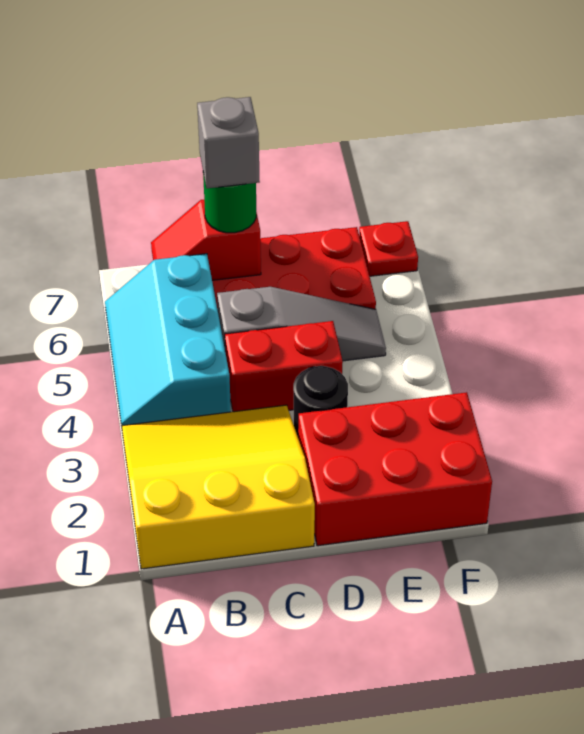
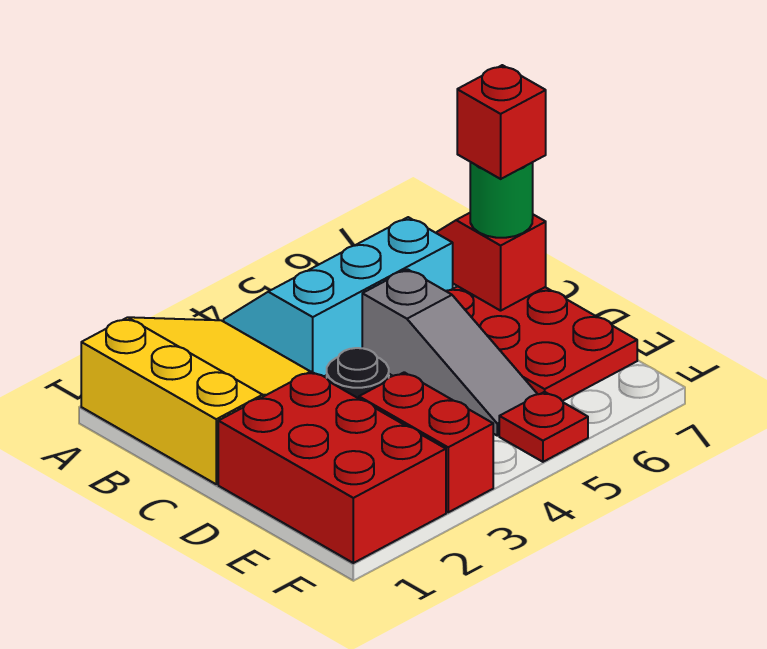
red 1x2 brick [225,321,343,412] -> red 1x2 brick moved to [359,372,493,512]
grey 1x1 brick [197,97,260,188] -> red 1x1 brick [457,65,546,179]
red 1x1 plate [359,221,418,276] -> red 1x1 plate moved to [499,392,588,462]

